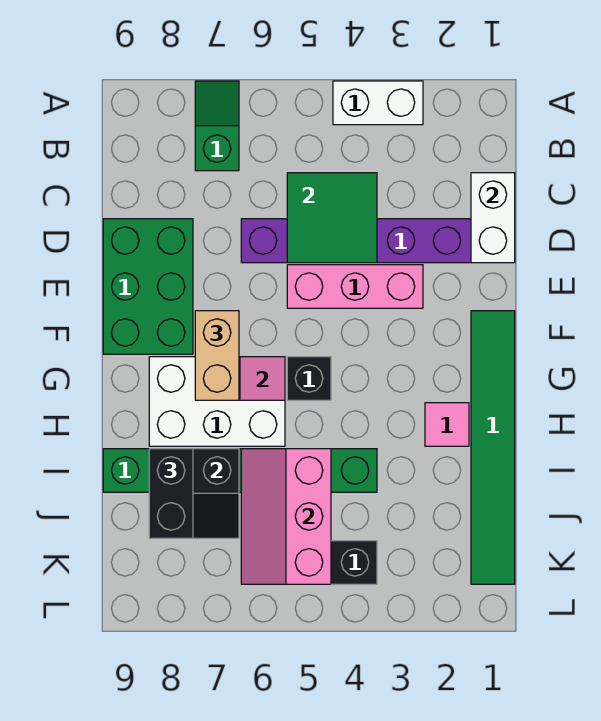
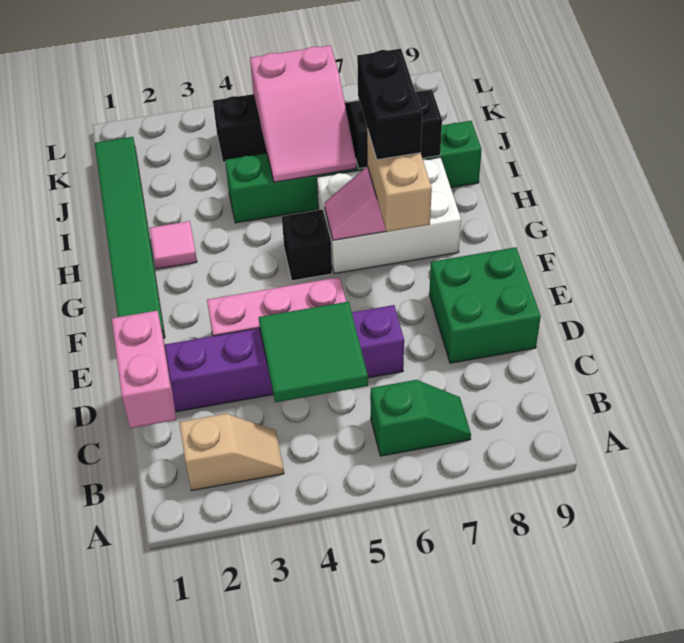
white 1x2 brick [333,81,423,125] -> none
green 1x2 slope [195,81,239,171] -> green 1x2 slope turned to [371,380,471,456]
none -> tan 1x2 slope [179,414,284,491]
white 1x2 brick [471,173,515,263] -> pink 1x2 brick [112,311,176,428]
green 2x3 brick [103,219,193,354] -> green 2x2 brick [429,247,541,363]
pink 2x3 slope [241,449,331,584] -> pink 2x3 slope turned to [250,45,357,182]
black 1x2 brick [149,449,193,538] -> black 1x2 brick moved to [357,49,422,160]

